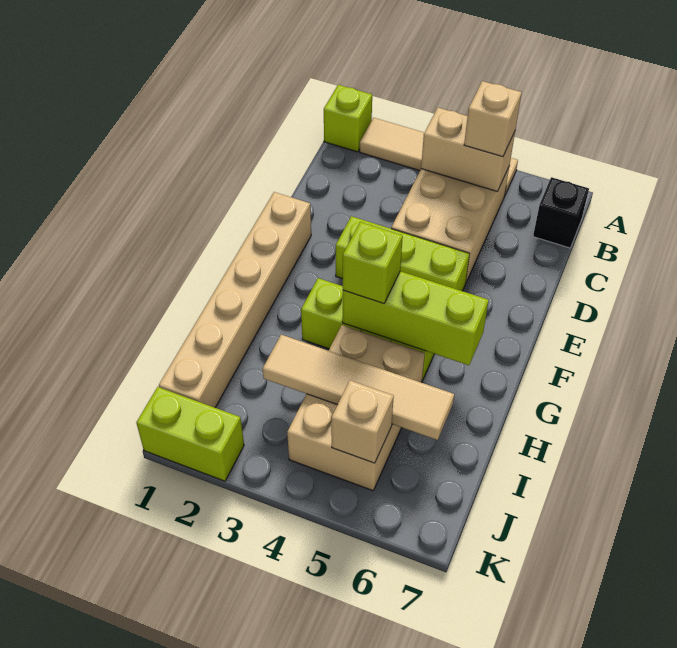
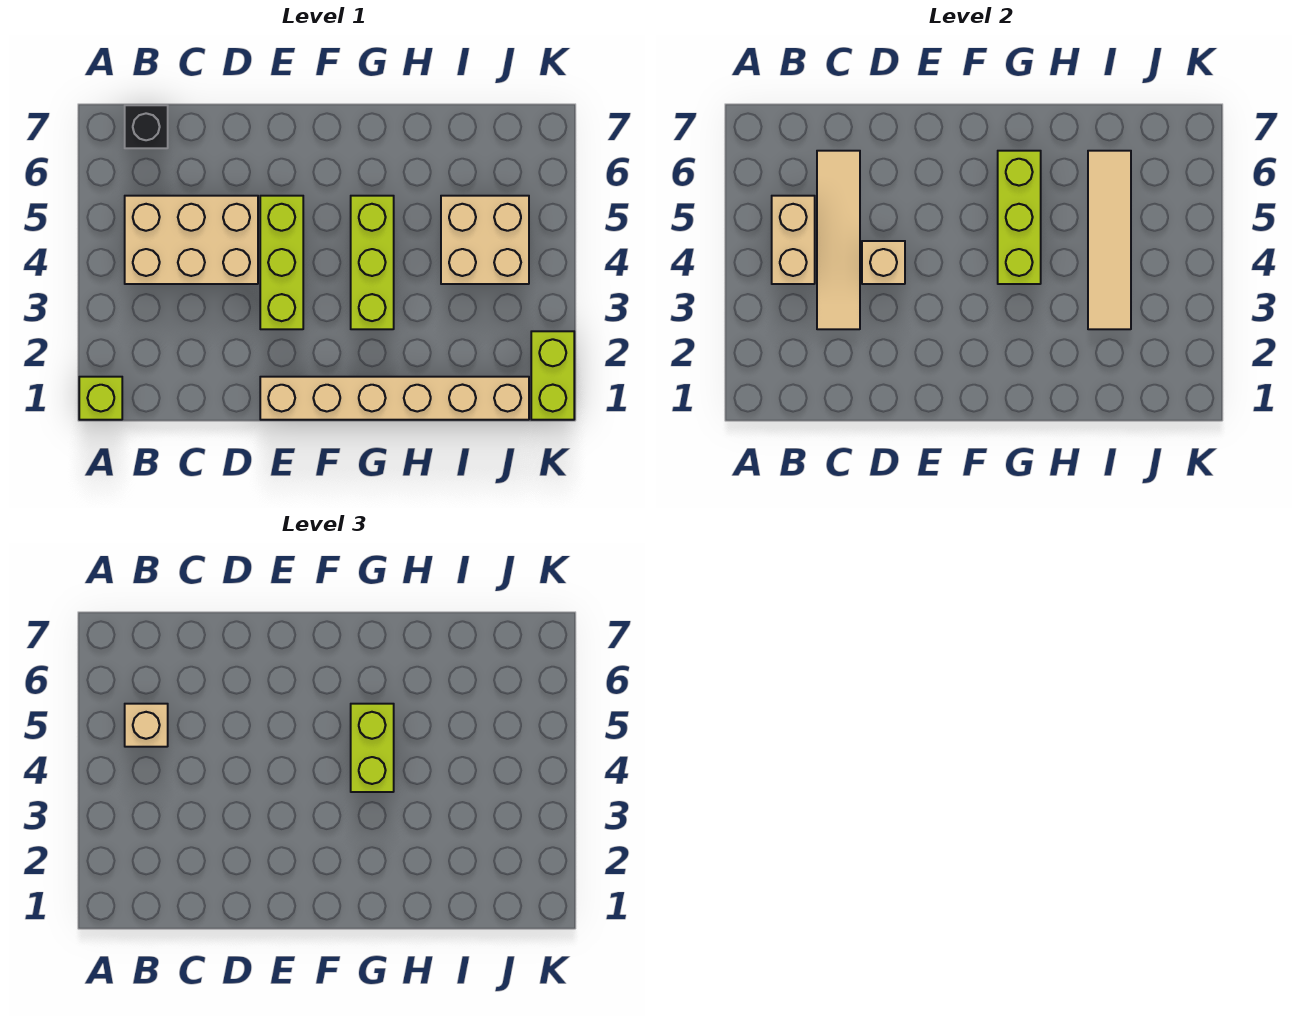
tan 1x4 tile [360,118,518,195] -> tan 1x4 tile moved to [817,151,860,329]
lime 1x1 brick [343,222,403,304] -> lime 1x2 brick [351,704,394,792]
tan 2x3 brick [287,325,425,491] -> tan 2x2 brick [441,196,529,284]
tan 1x1 brick [331,380,394,463] -> tan 1x1 brick moved to [862,241,905,284]

